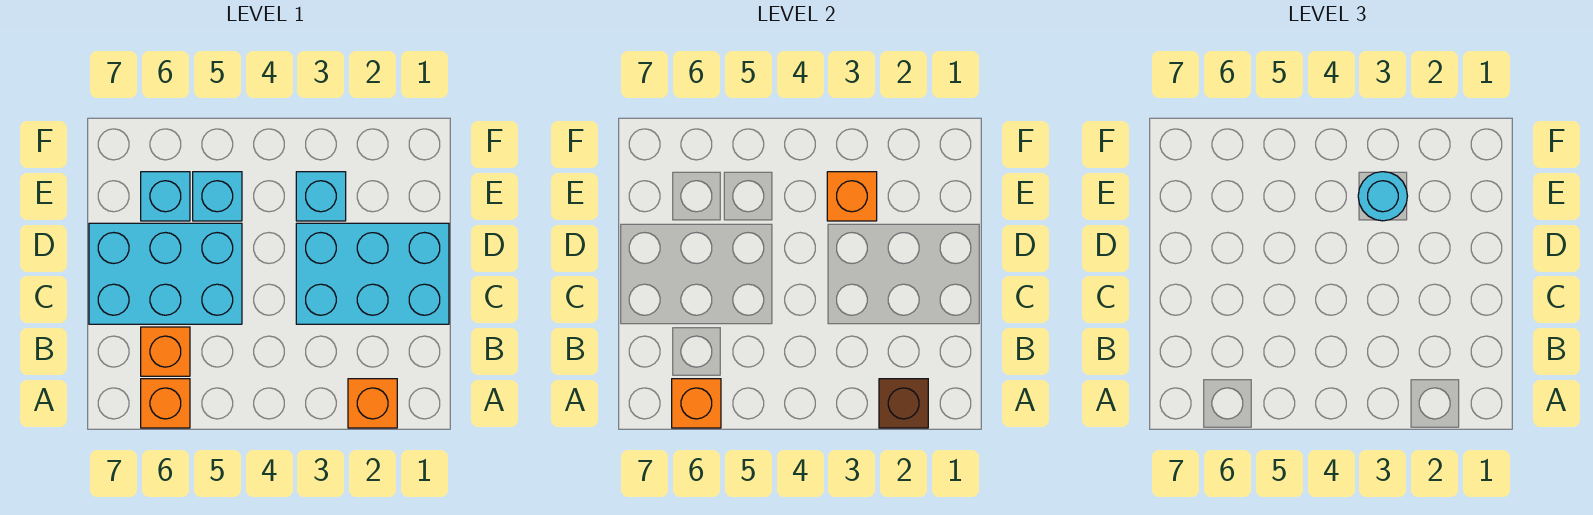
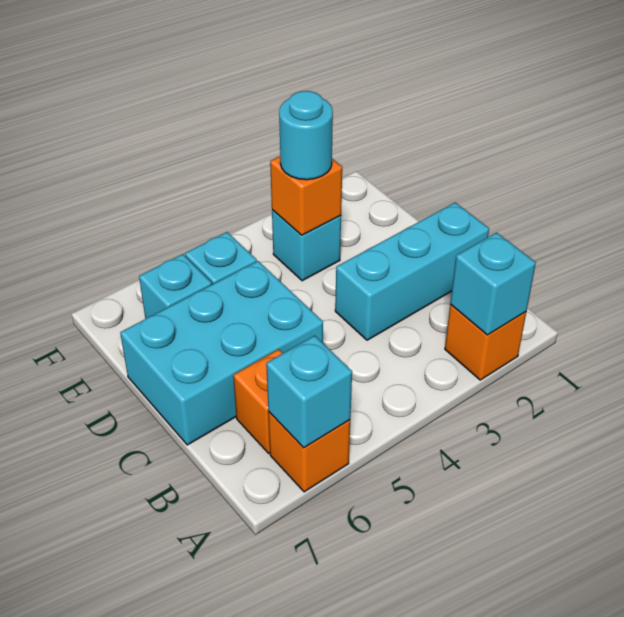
brown 1x1 brick [879,379,928,428] -> cyan 1x1 brick [450,233,536,335]
orange 1x1 brick [672,379,721,428] -> cyan 1x1 brick [266,336,352,448]
cyan 2x3 brick [296,223,449,324] -> cyan 1x3 brick [335,203,489,340]

